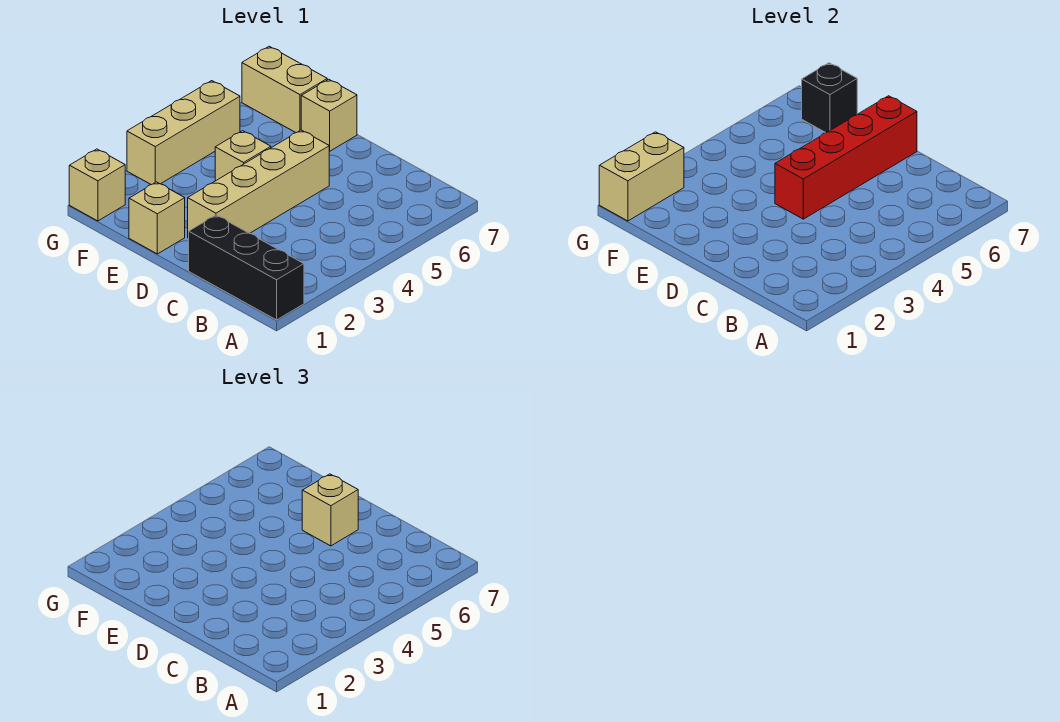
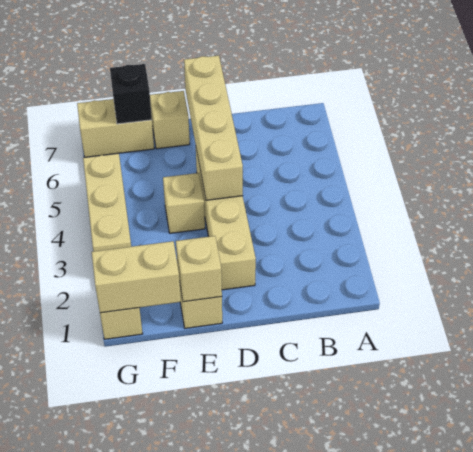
black 1x3 brick [189,215,304,320] -> none
red 1x4 brick [775,96,917,219] -> tan 1x4 brick [184,55,243,200]
tan 1x1 brick [302,474,358,546] -> tan 1x1 brick moved to [176,236,222,302]
tan 1x2 brick [599,132,684,221] -> tan 1x2 brick turned to [92,241,181,313]

